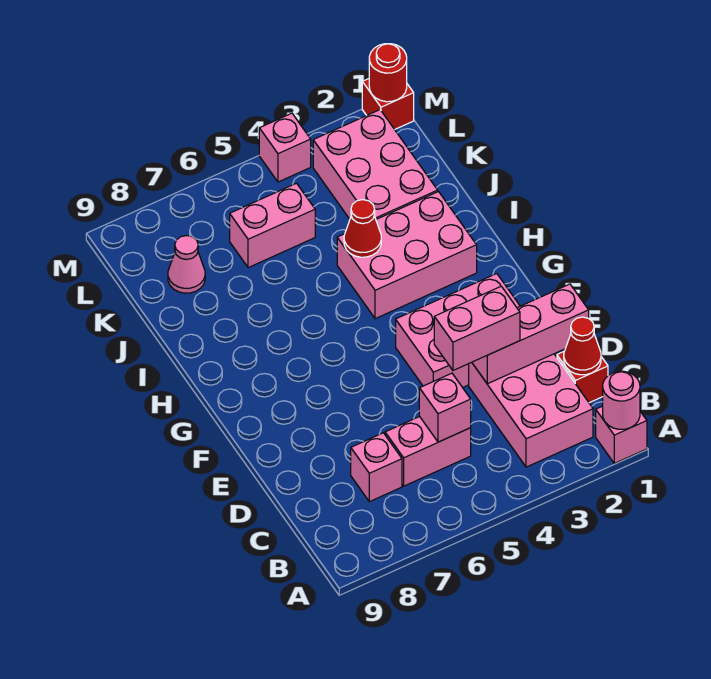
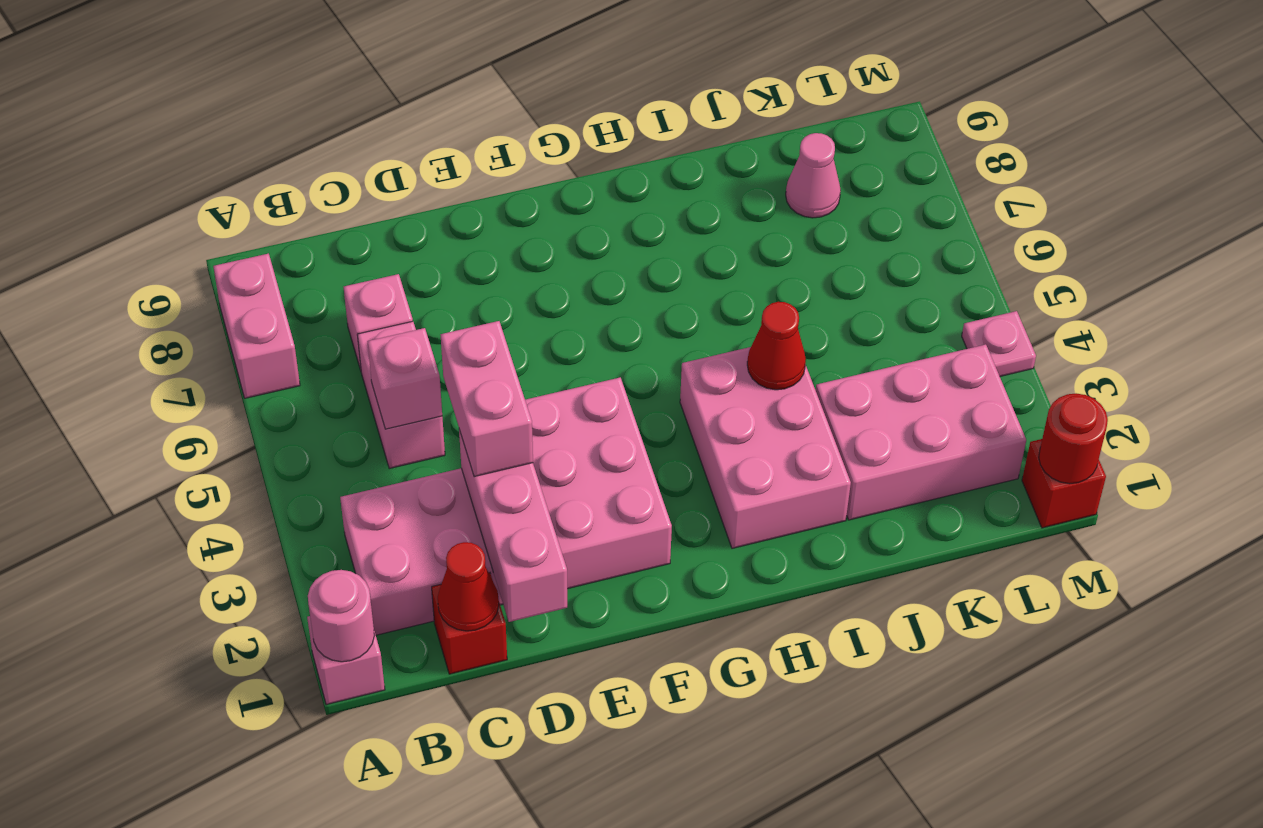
pink 1x2 brick [230,183,315,268] -> pink 1x2 brick moved to [213,253,300,398]
pink 1x1 brick [259,113,311,182] -> pink 1x1 plate [962,311,1036,376]

